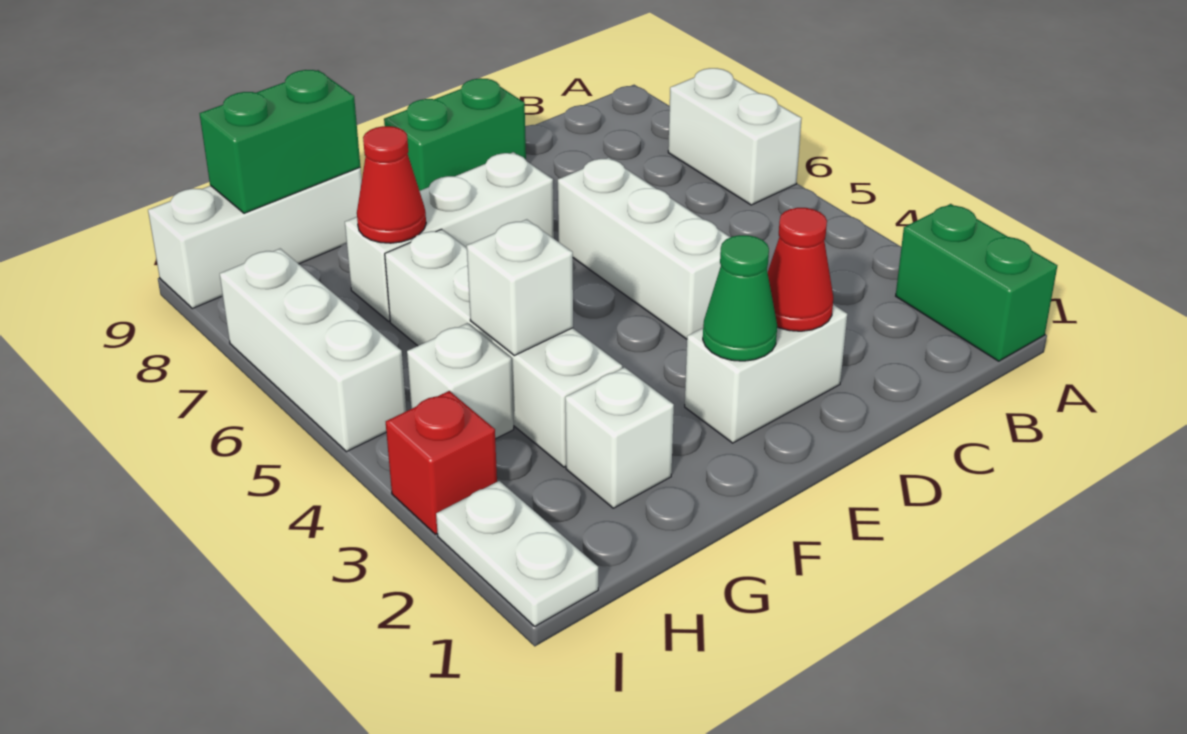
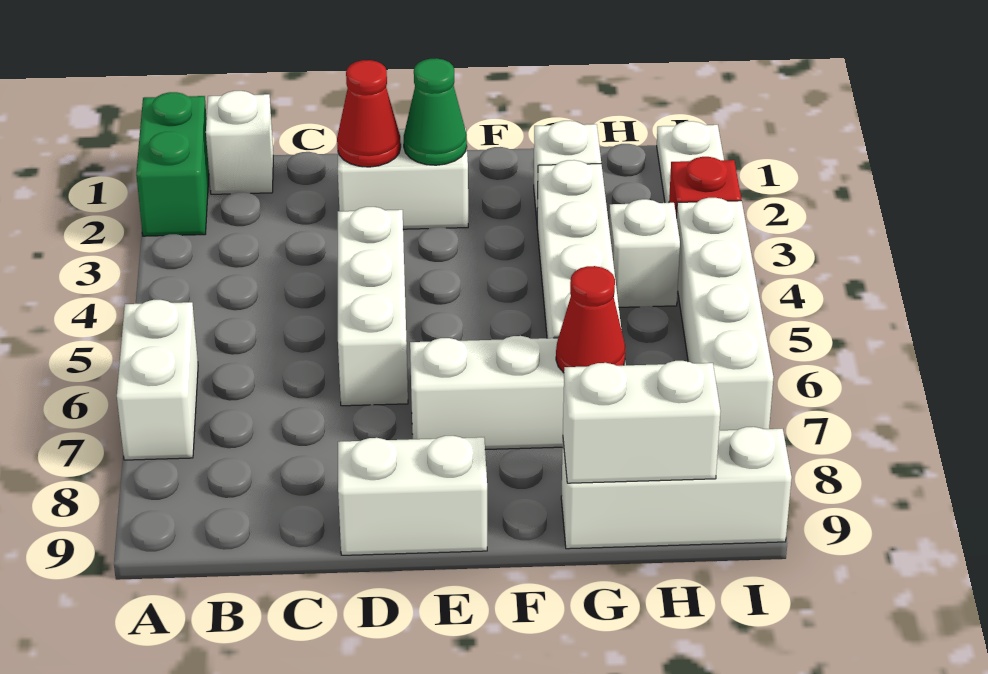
green 1x2 brick [384,78,526,191] -> white 1x2 brick [338,436,487,555]
white 1x1 brick [467,219,573,356] -> white 1x1 brick moved to [206,91,273,194]
green 1x2 brick [200,70,360,213] -> white 1x2 brick [563,361,721,483]
white 1x3 brick [220,249,406,452] -> white 1x4 brick [677,198,774,430]

